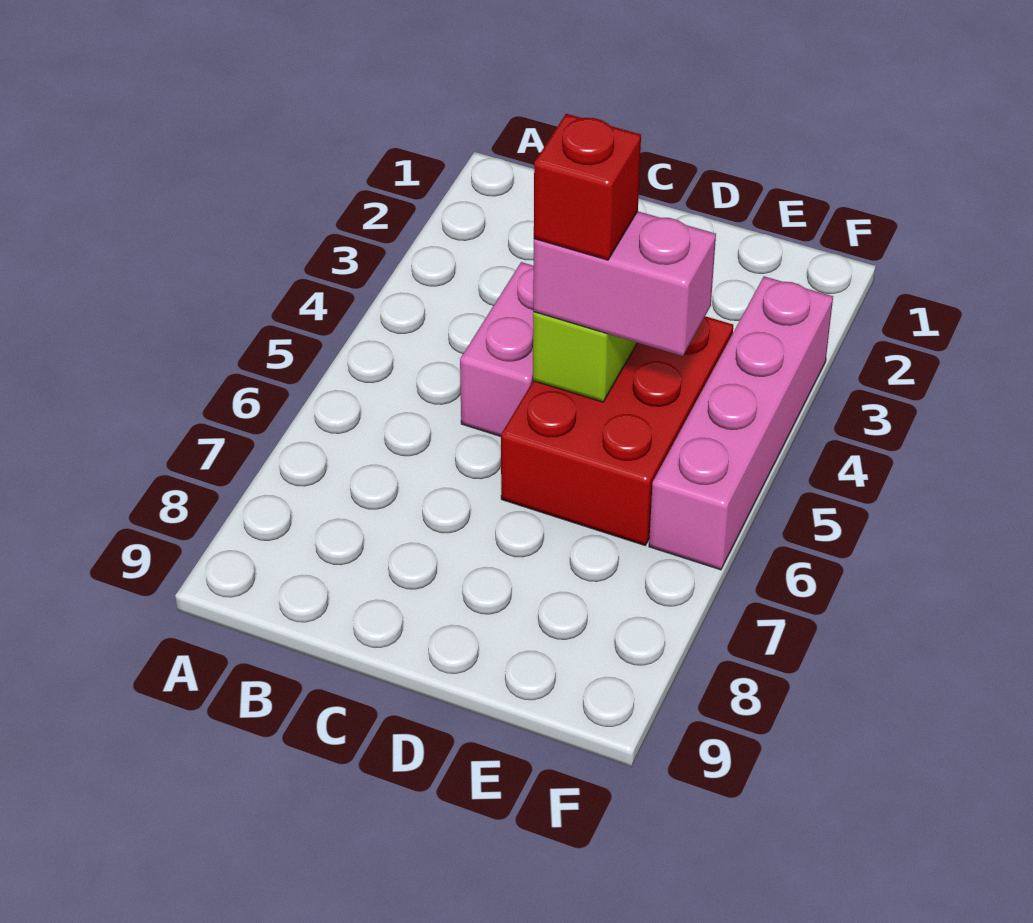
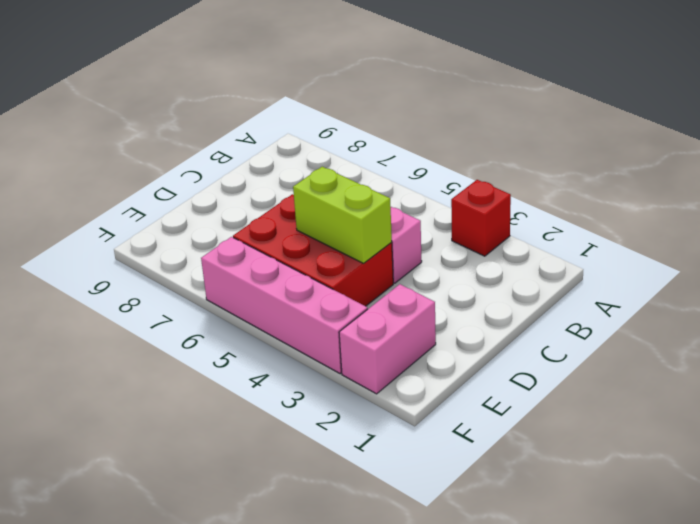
pink 1x2 brick [533,211,716,356] -> pink 1x2 brick moved to [339,284,436,394]
red 1x1 brick [534,114,641,260] -> red 1x1 brick moved to [451,180,511,256]

